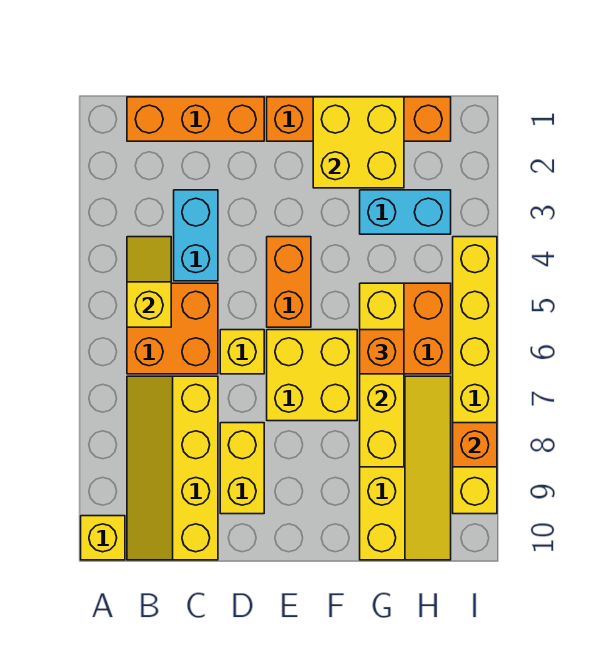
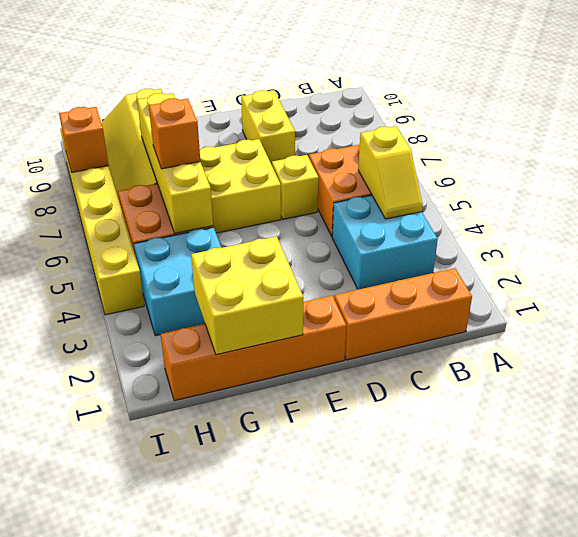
yellow 1x1 brick [81,516,125,560] -> none
yellow 2x4 slope [127,376,218,560] -> none
cyan 1x2 brick [174,190,218,281] -> cyan 2x2 brick [332,195,438,289]
orange 1x2 brick [267,237,311,327] -> none
cyan 1x2 brick [360,190,451,234] -> cyan 2x2 brick [134,227,221,336]

